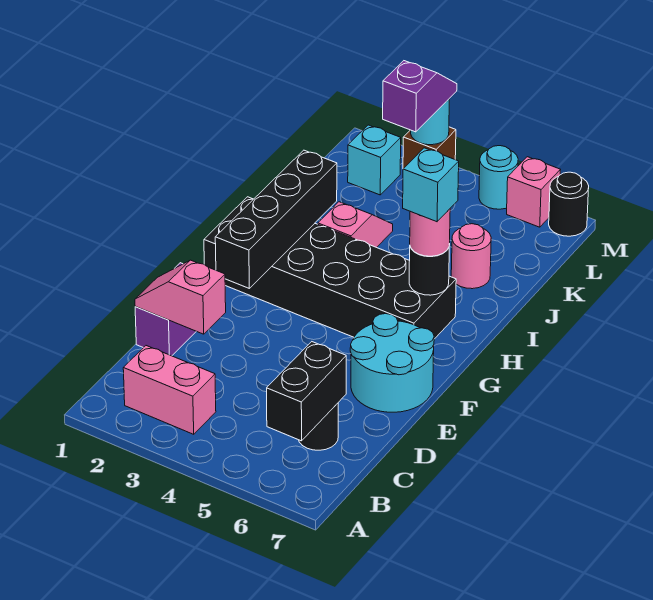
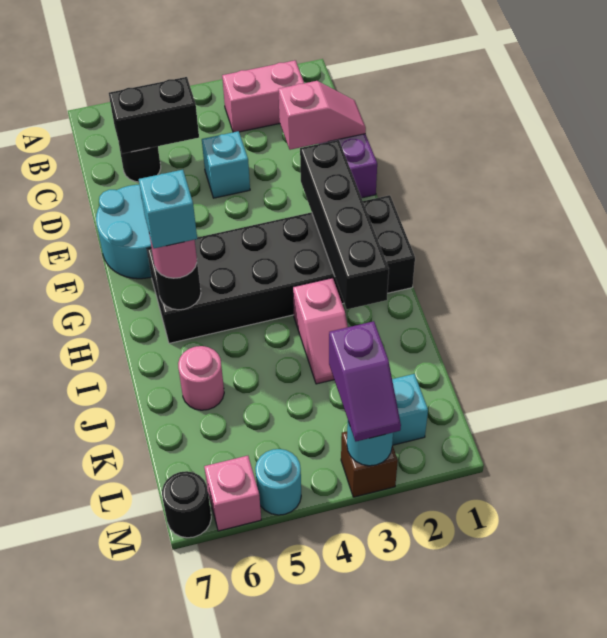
black 1x2 brick [267,342,346,441] -> black 1x2 brick turned to [109,77,199,154]
none -> cyan 1x1 brick [202,131,250,198]

